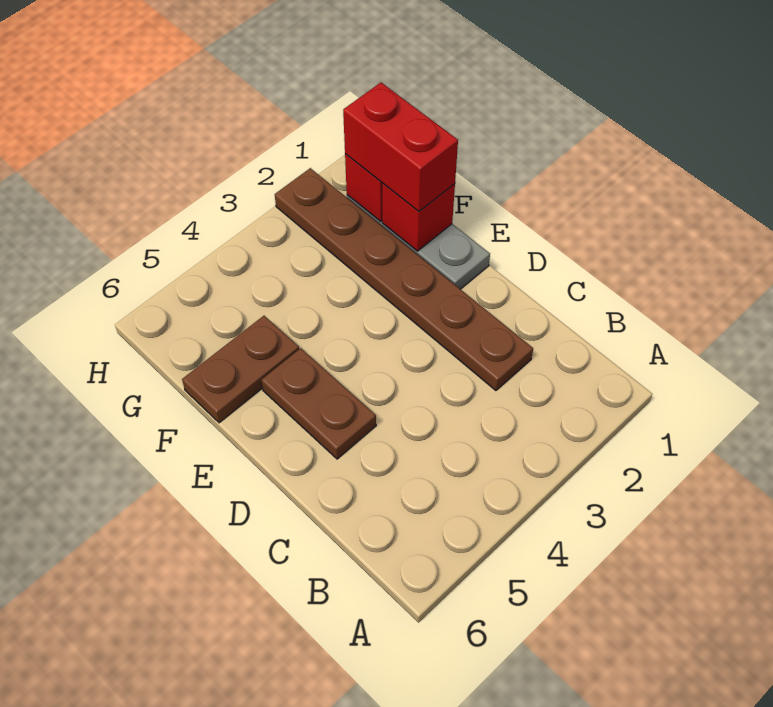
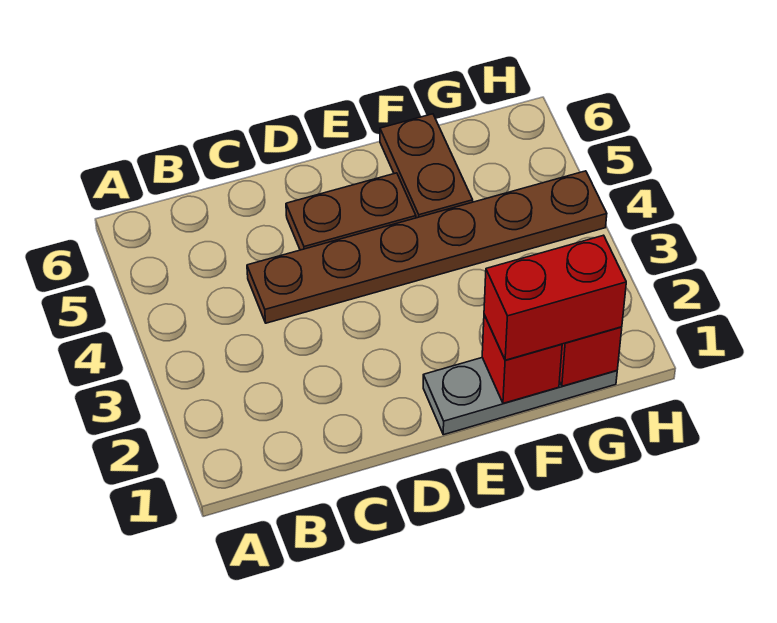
brown 1x6 plate [275,168,533,390] -> brown 1x6 plate moved to [247,171,607,323]

